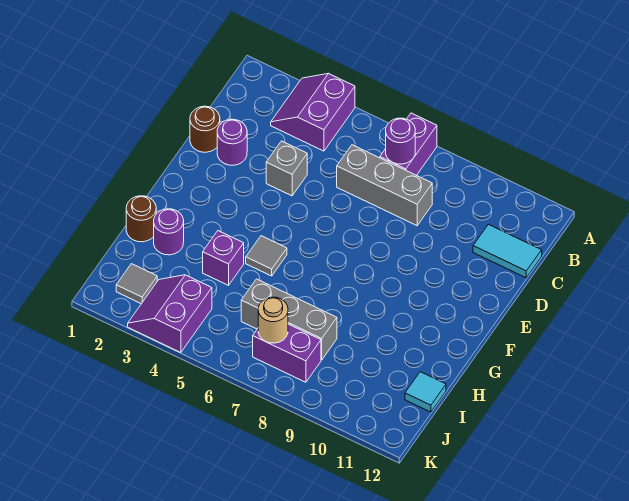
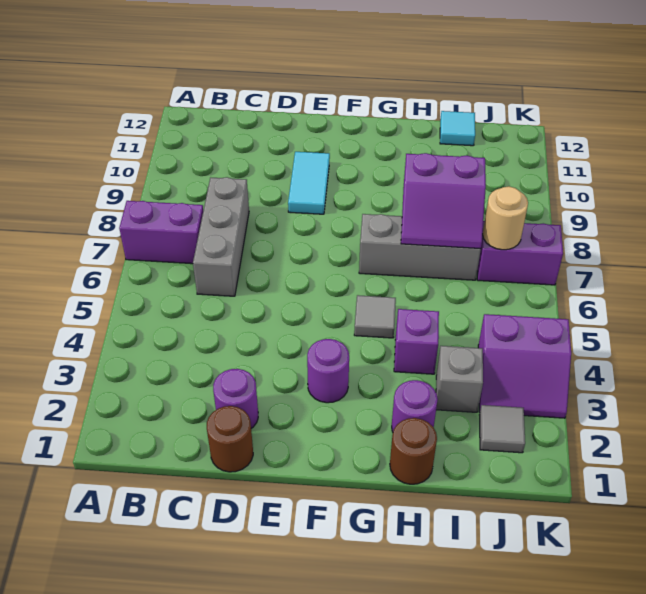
purple 2x2 slope [271,73,355,151] -> purple 2x2 slope moved to [401,153,486,249]
purple 1x1 round brick [386,118,415,164] -> purple 1x1 round brick moved to [307,339,349,403]
cyan 1x2 tile [473,224,542,278] -> cyan 1x2 tile moved to [288,152,330,214]
grey 1x1 brick [266,141,307,196] -> grey 1x1 brick moved to [436,346,483,412]
grey 1x3 brick [241,279,337,360] -> grey 1x3 brick turned to [359,214,481,280]
purple 1x2 brick [253,324,321,382] -> purple 1x2 brick turned to [477,221,563,285]

